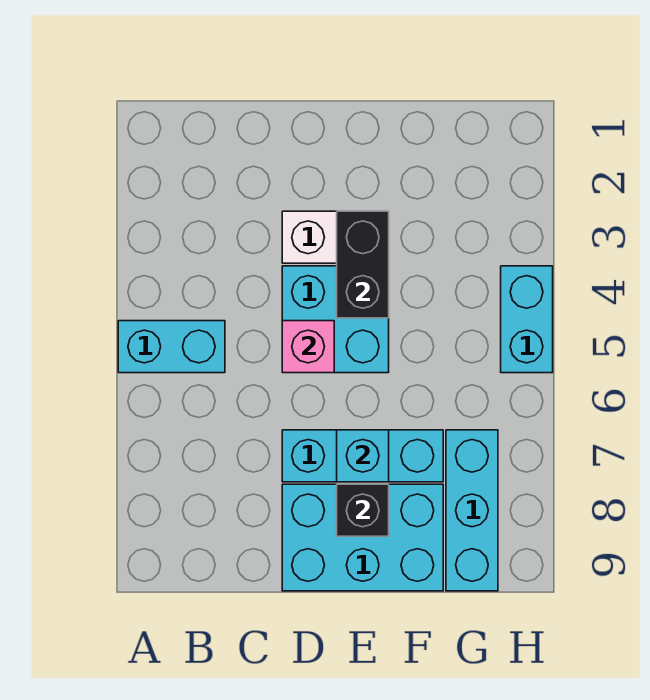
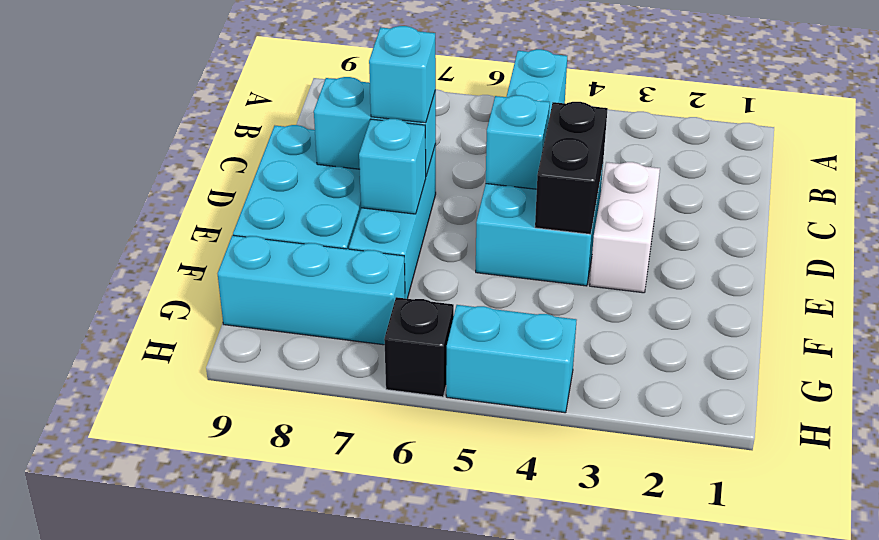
pink 1x1 brick [282,321,334,373] -> cyan 1x1 brick [486,95,550,189]
none -> cyan 1x2 brick [314,77,436,175]
none -> cyan 1x1 brick [369,26,436,123]
black 1x2 brick [337,211,389,318] -> black 1x2 brick turned to [535,102,608,234]
black 1x1 brick [337,484,389,536] -> black 1x1 brick moved to [384,297,454,397]

